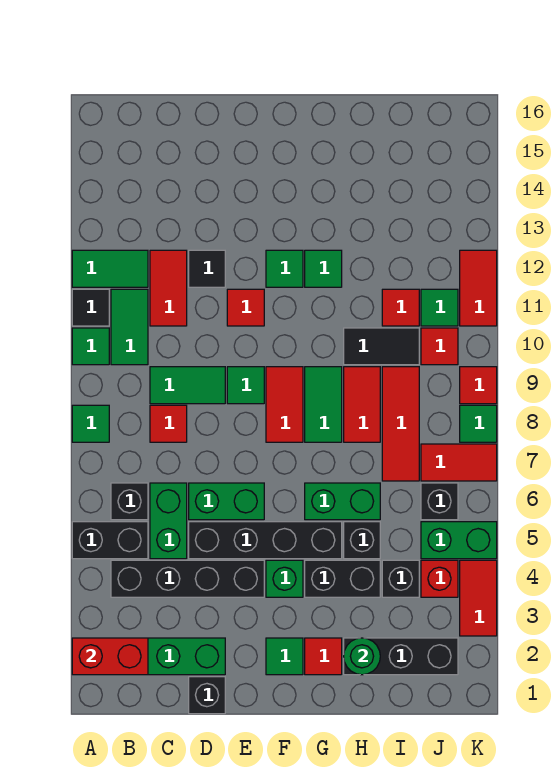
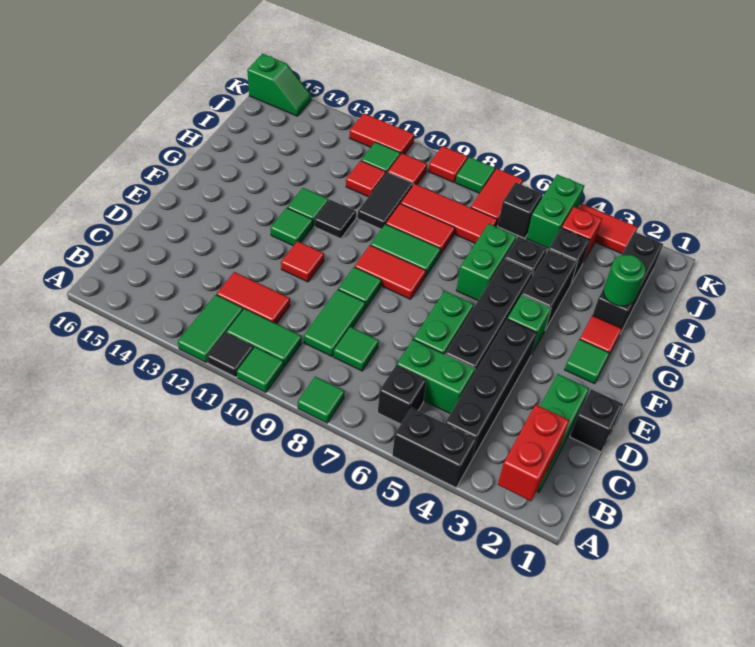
black 1x2 brick [72,522,148,559] -> black 1x2 brick turned to [392,408,477,488]
red 1x1 tile [150,405,187,442] -> green 1x1 tile [334,327,379,371]
black 1x1 tile [189,250,225,287] -> black 1x1 tile moved to [315,200,356,239]
none -> green 1x2 slope [247,54,312,116]

